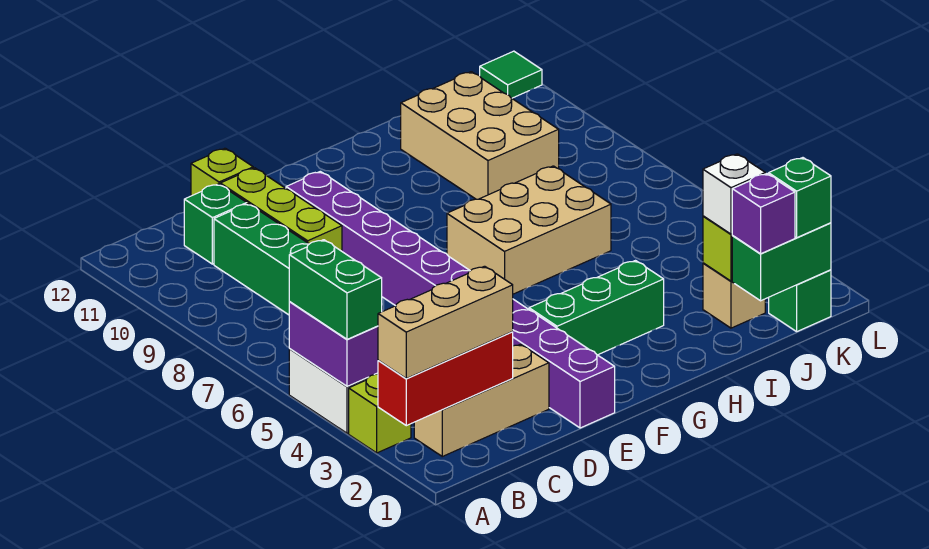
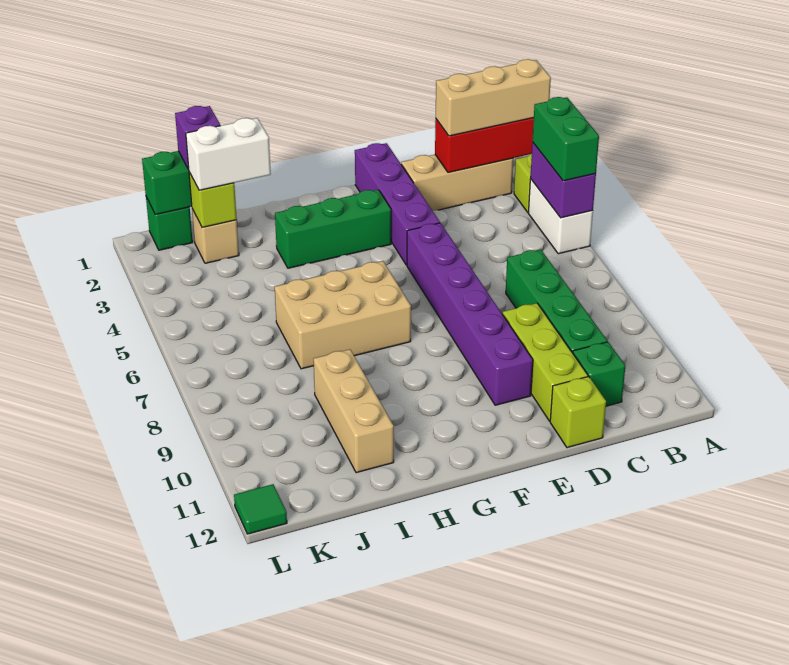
tan 2x3 brick [401,72,559,199] -> tan 1x3 brick [314,349,394,473]
white 1x1 brick [703,154,765,234] -> white 1x2 brick [186,118,271,190]
green 1x1 brick [769,158,831,238] -> none

